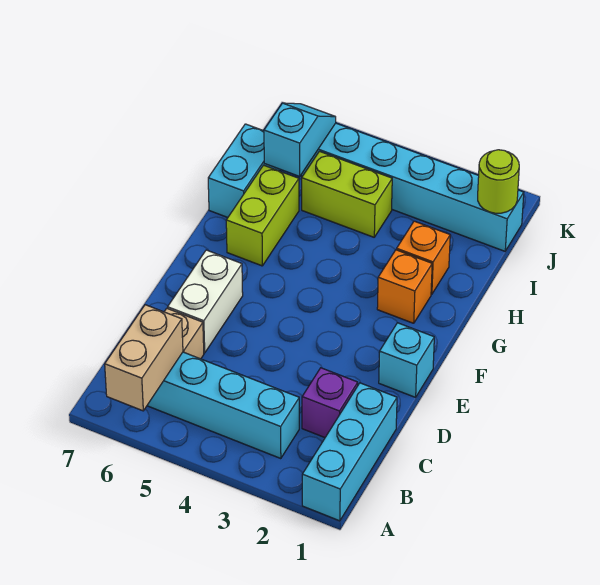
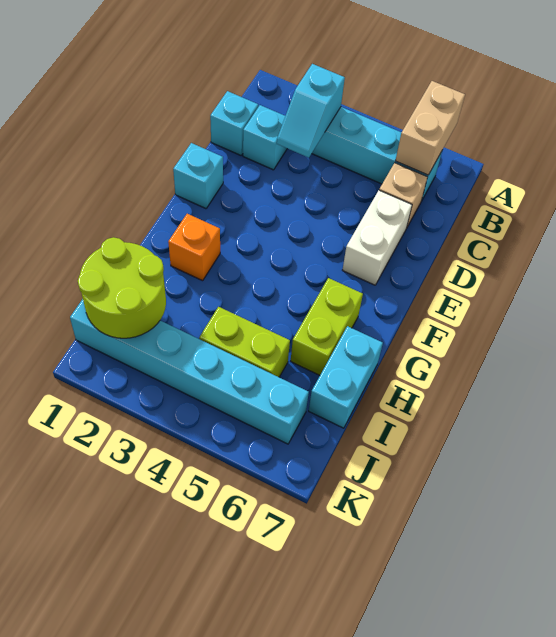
cyan 1x3 brick [302,383,397,521] -> cyan 1x1 brick [210,91,258,155]
purple 1x1 brick [302,368,358,437] -> cyan 1x1 brick [243,105,287,170]
orange 1x1 brick [397,221,450,294] -> none
cyan 1x2 slope [264,103,336,176] -> cyan 1x2 slope moved to [277,64,345,158]
lime 1x1 round brick [478,150,519,213] -> lime 2x2 round brick [78,237,166,338]

